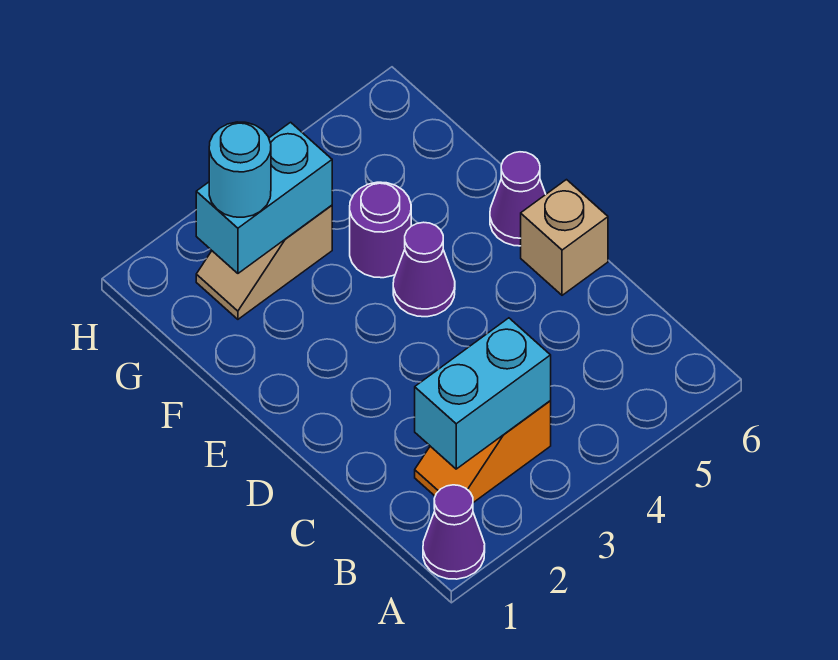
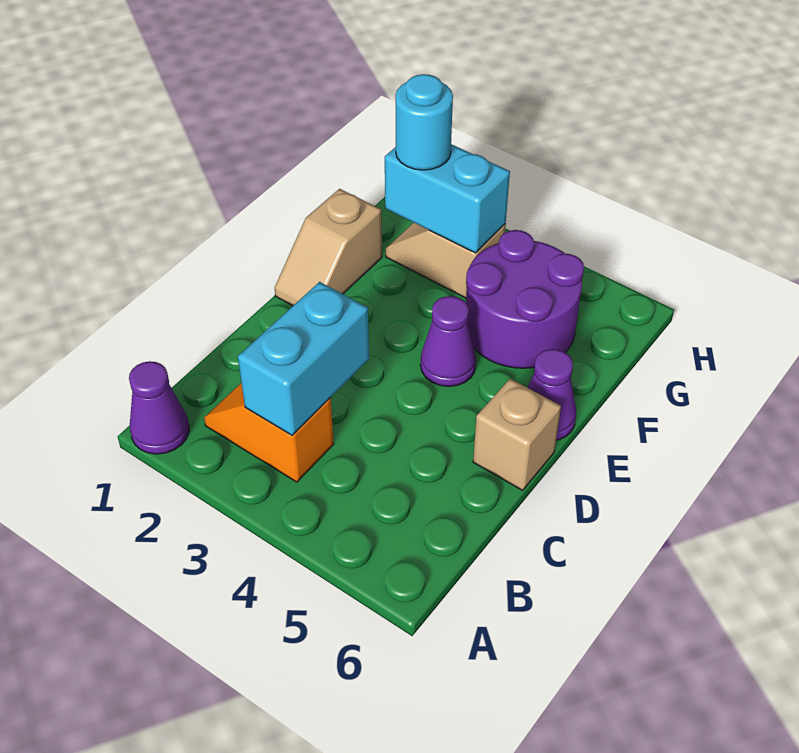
cyan 1x2 brick [415,318,551,469] -> cyan 1x2 brick turned to [238,282,369,435]
none -> tan 1x2 slope [275,189,382,306]
purple 1x1 round brick [350,182,411,278] -> purple 2x2 round brick [466,230,584,368]

